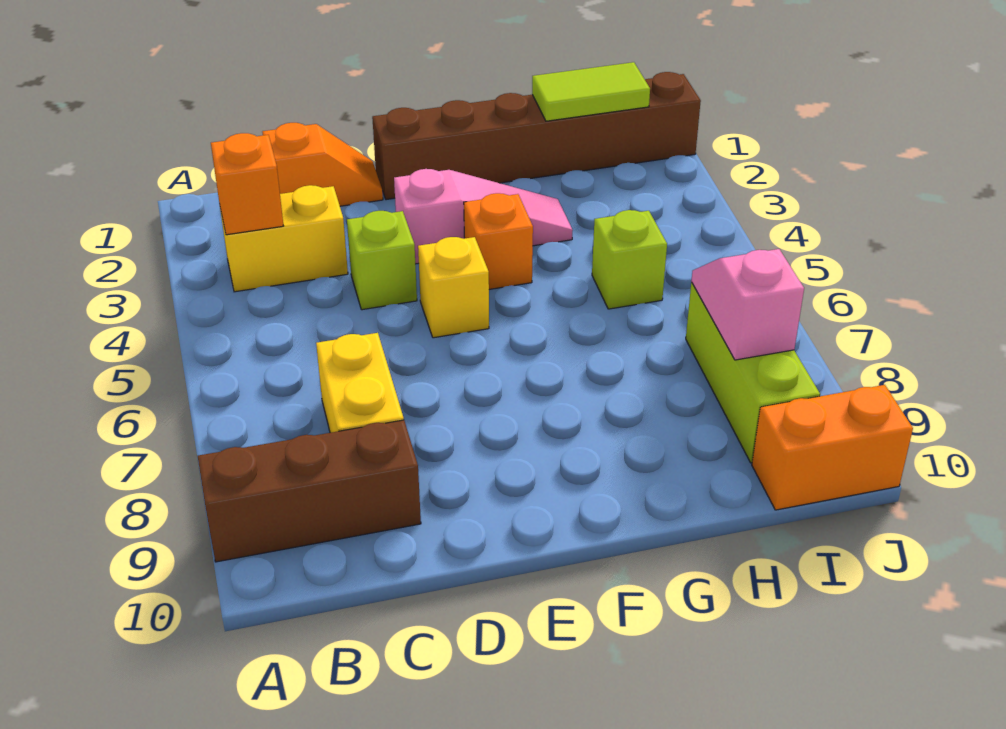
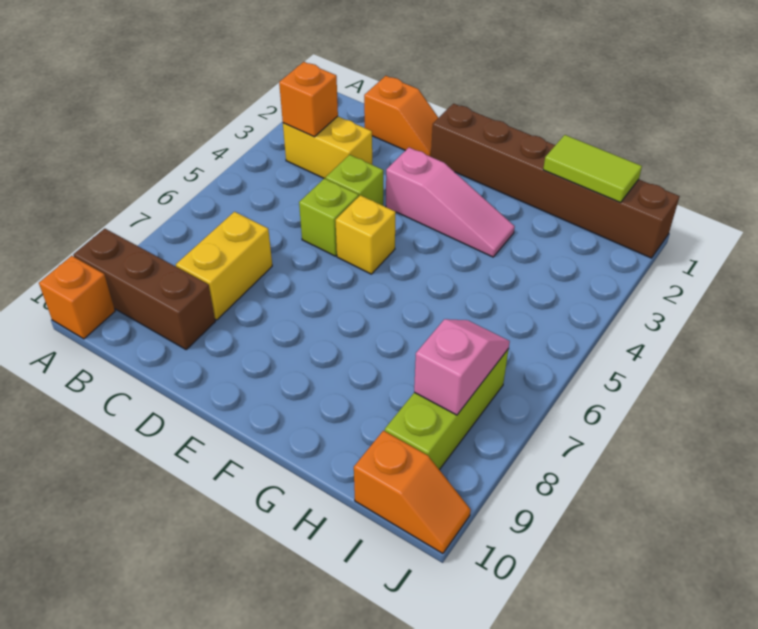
orange 1x1 brick [464,193,533,289] -> orange 1x1 brick moved to [39,256,115,339]
lime 1x1 brick [592,210,667,309] -> lime 1x1 brick moved to [299,179,359,256]
orange 1x2 brick [752,385,913,510] -> orange 1x2 slope [354,431,471,554]

